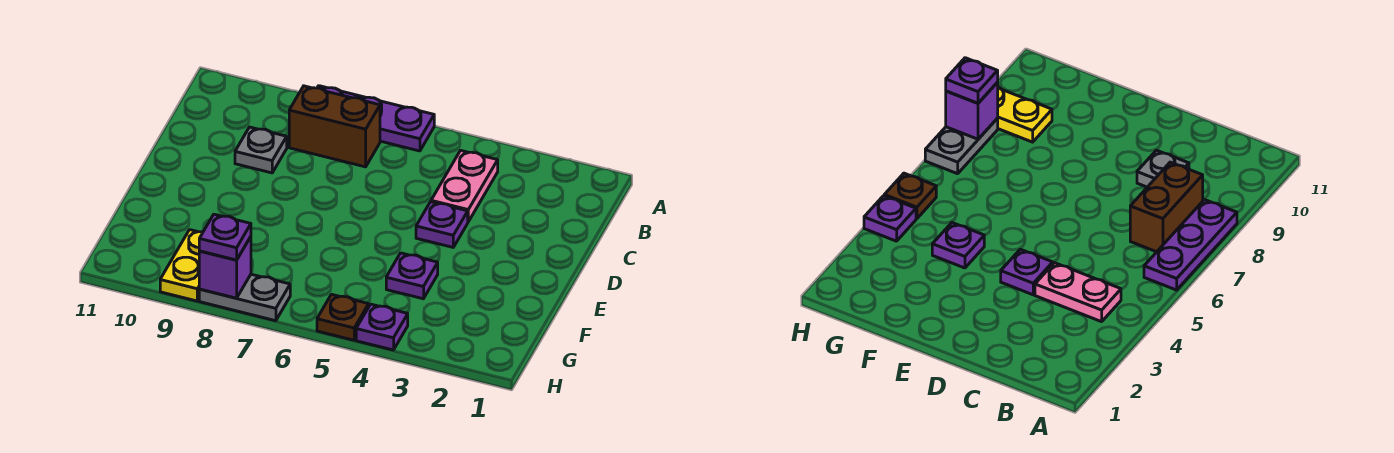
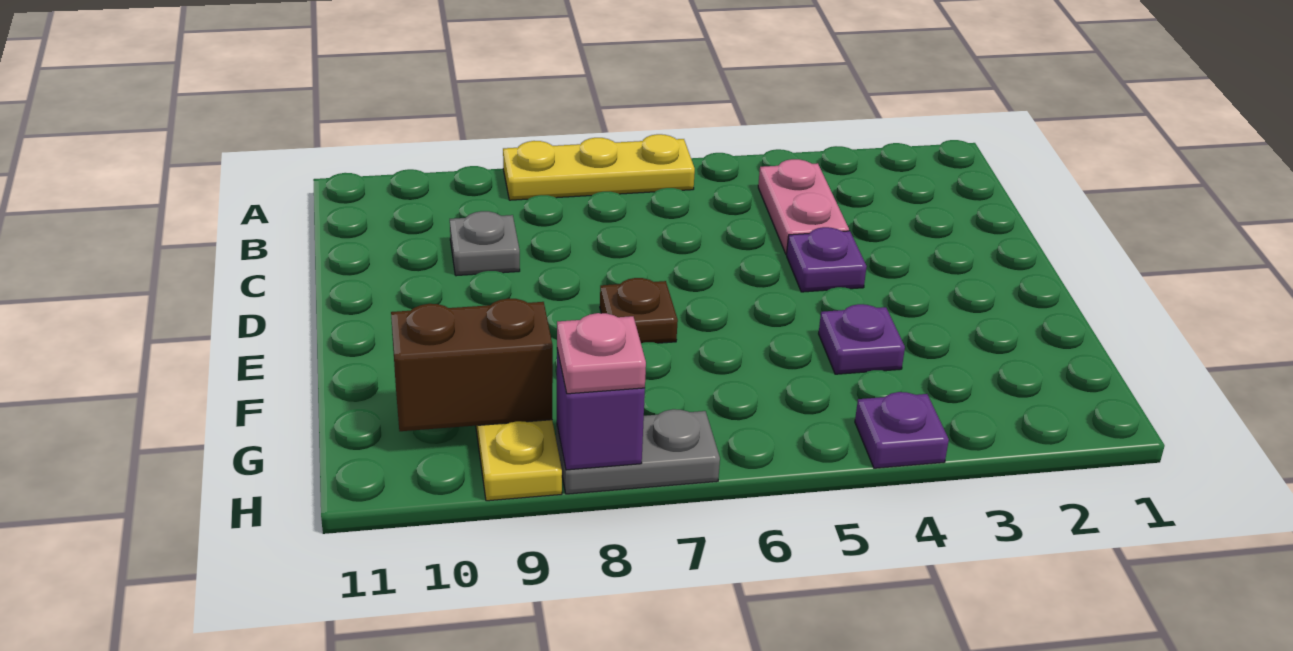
purple 1x3 plate [317,86,434,151] -> yellow 1x3 plate [503,134,695,200]
brown 1x2 brick [289,86,380,167] -> brown 1x2 brick moved to [391,299,553,431]
brown 1x1 plate [317,294,369,340] -> brown 1x1 plate moved to [600,278,678,343]
purple 1x1 plate [199,214,251,260] -> pink 1x1 plate [557,313,646,394]

